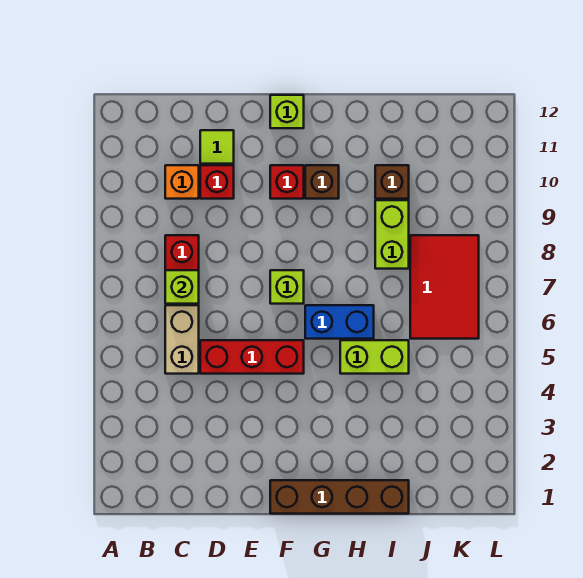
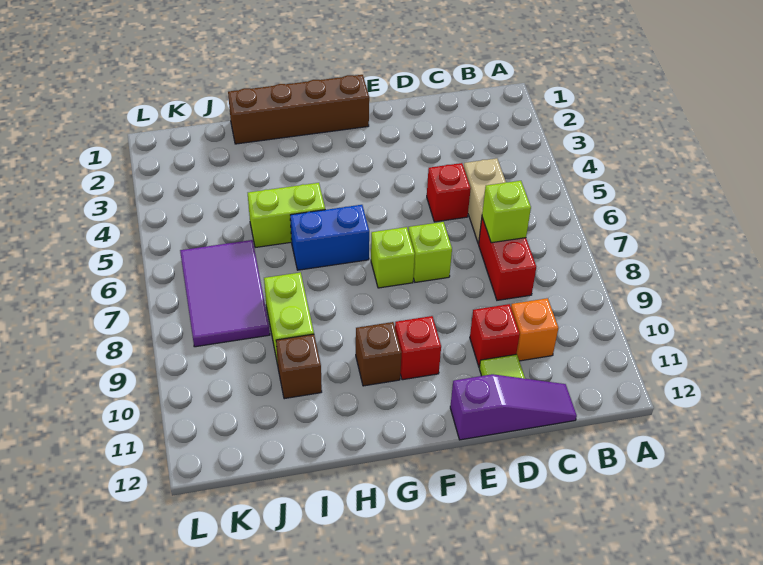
none -> purple 1x3 slope [450,374,577,440]
red 1x3 brick [200,340,304,374] -> red 1x1 brick [427,163,471,222]
lime 1x1 brick [270,95,304,128] -> lime 1x1 brick moved to [408,222,452,282]
red 2x3 tile [410,235,479,339] -> purple 2x3 tile [180,240,270,347]

